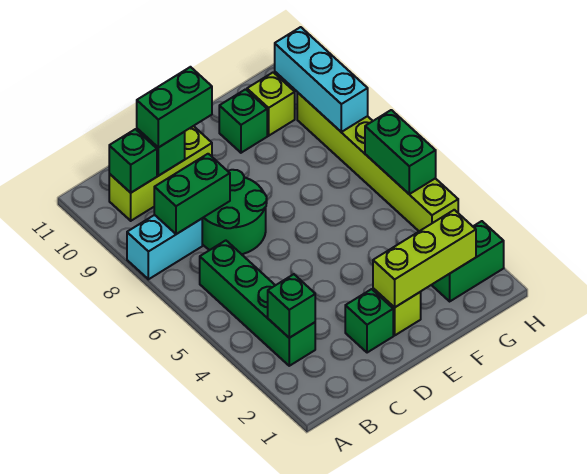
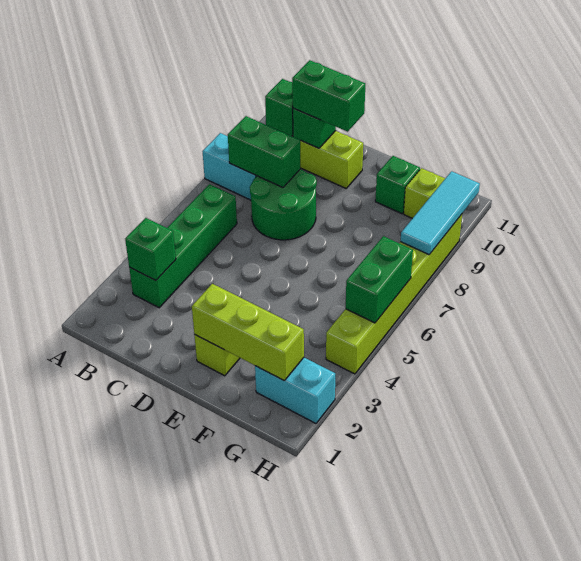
green 1x1 brick [345,289,393,353] -> none
green 1x2 brick [432,221,504,301] -> cyan 1x2 brick [255,358,335,423]
cyan 1x3 brick [275,27,368,132] -> cyan 1x3 tile [401,171,480,255]

